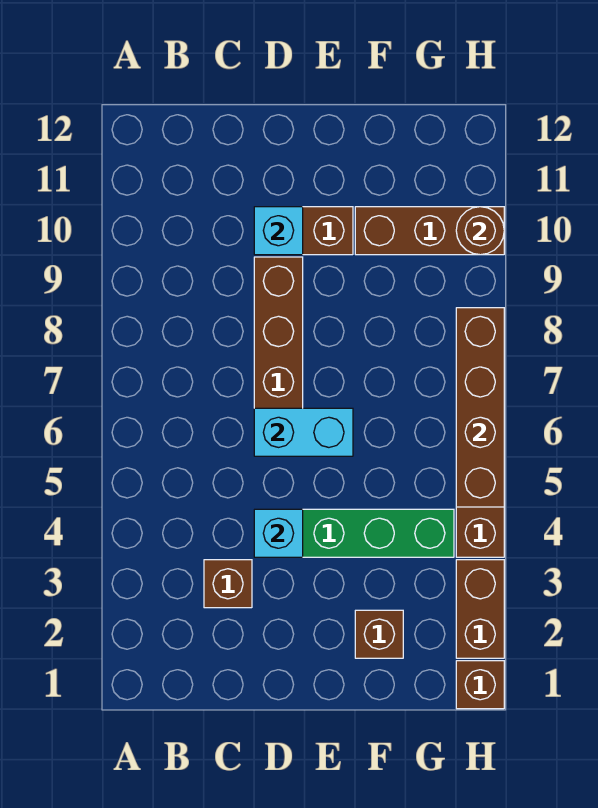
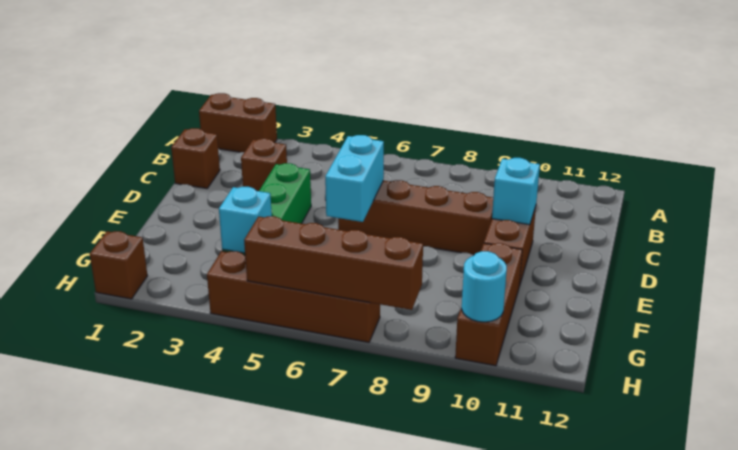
cyan 1x1 brick [254,509,303,557] -> cyan 1x1 brick moved to [219,187,272,253]
brown 1x1 brick [355,610,403,658] -> brown 1x1 brick moved to [171,128,220,189]
brown 1x2 brick [456,560,504,658] -> brown 1x2 brick moved to [199,93,277,152]
brown 1x1 round brick [456,207,504,255] -> cyan 1x1 round brick [462,251,507,322]

